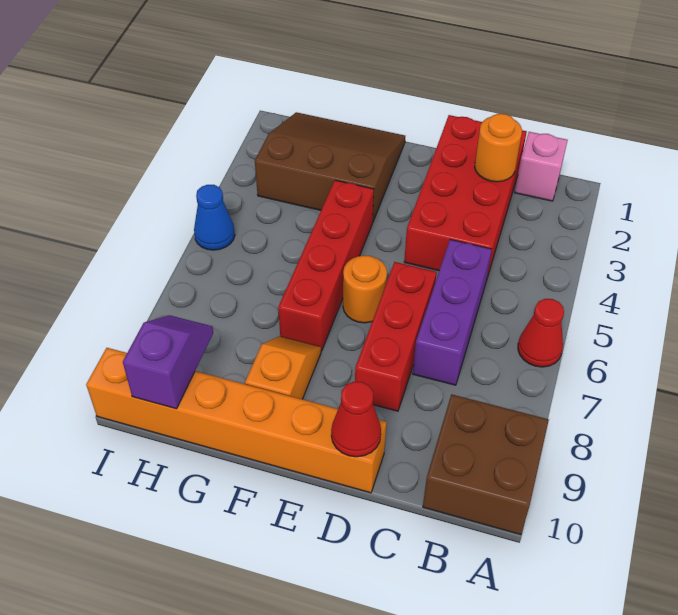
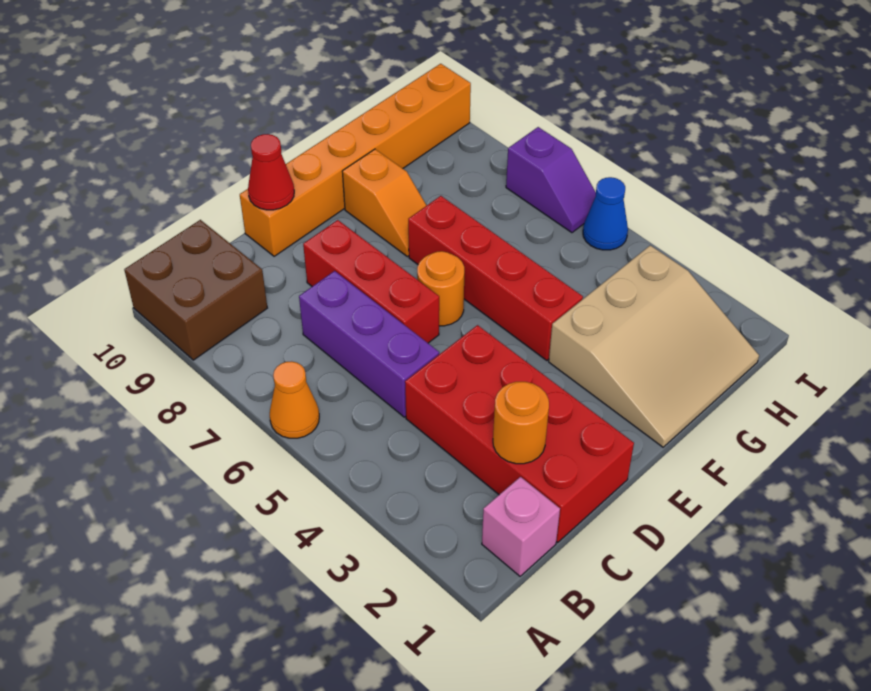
red 1x1 cone [518,299,564,367] -> orange 1x1 cone [270,361,319,438]
brown 3x3 slope [255,112,405,221] -> tan 3x3 slope [549,245,759,447]
purple 1x2 slope [123,315,213,409] -> purple 1x2 slope moved to [506,127,596,233]

